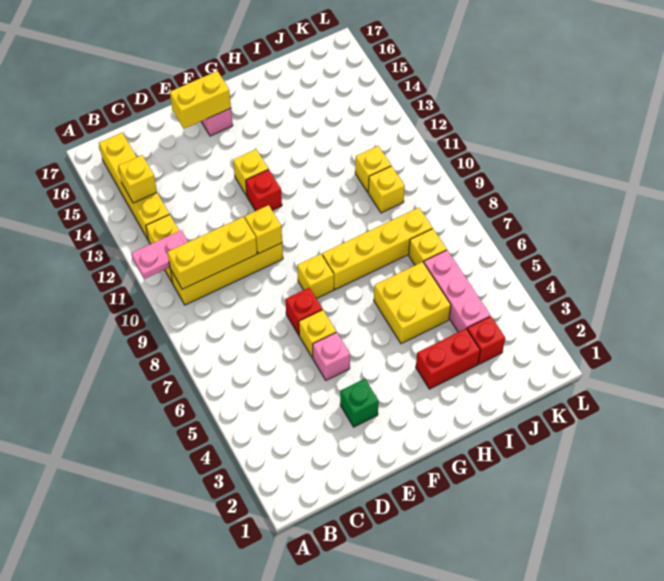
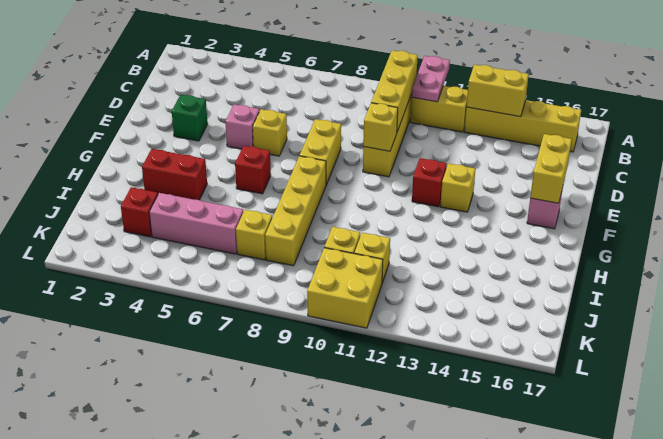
yellow 1x1 brick [118,155,157,203] -> yellow 1x2 brick [467,65,529,117]
red 1x1 brick [285,288,322,335] -> red 1x1 brick moved to [235,146,271,194]
yellow 1x1 brick [297,254,334,299] -> yellow 1x2 brick [300,119,341,185]
red 1x2 brick [416,329,480,389] -> red 1x2 brick turned to [142,149,207,200]
yellow 2x2 brick [374,262,451,344] -> yellow 2x2 brick moved to [307,248,383,328]

